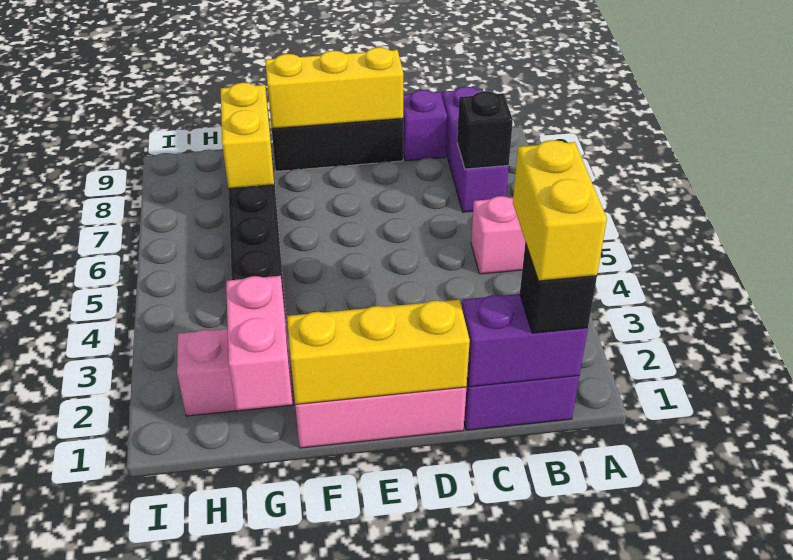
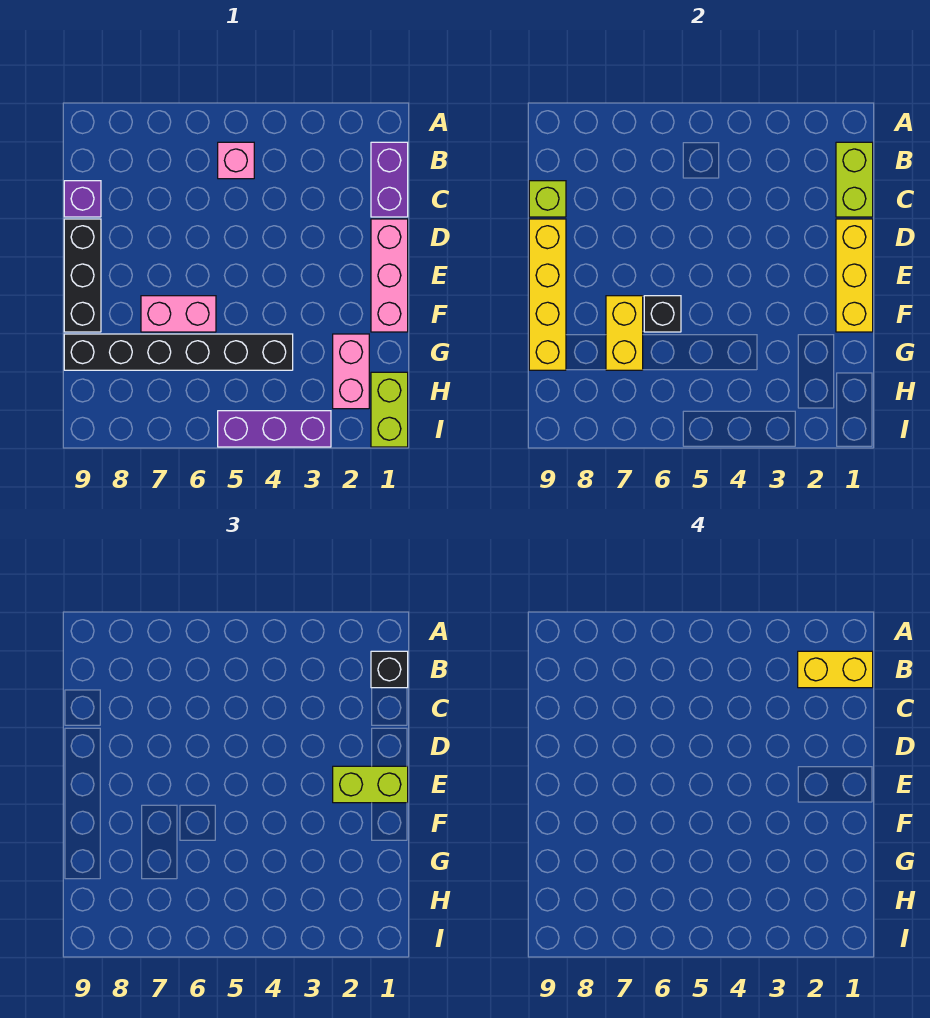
purple 1x2 brick [462,294,588,387] -> lime 1x2 brick [836,142,873,217]
purple 1x3 brick [442,87,509,212] -> purple 1x3 brick moved to [218,411,331,447]
black 1x1 brick [457,91,513,169] -> black 1x1 brick moved to [644,296,681,332]
none -> lime 1x1 brick [529,181,566,217]
yellow 1x3 brick [265,47,403,129] -> yellow 1x4 brick [529,219,566,370]
none -> lime 1x2 brick [333,766,408,803]
pink 1x2 brick [226,276,292,411] -> pink 1x2 brick moved to [141,296,216,332]
yellow 1x2 brick [221,83,274,189] -> yellow 1x2 brick turned to [606,296,643,370]
none -> lime 1x2 brick [371,372,408,447]

